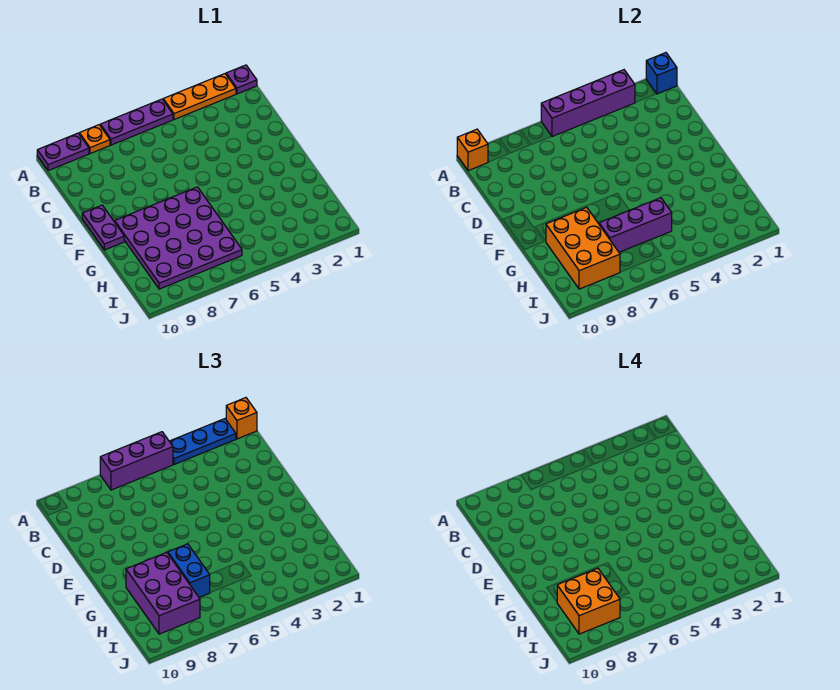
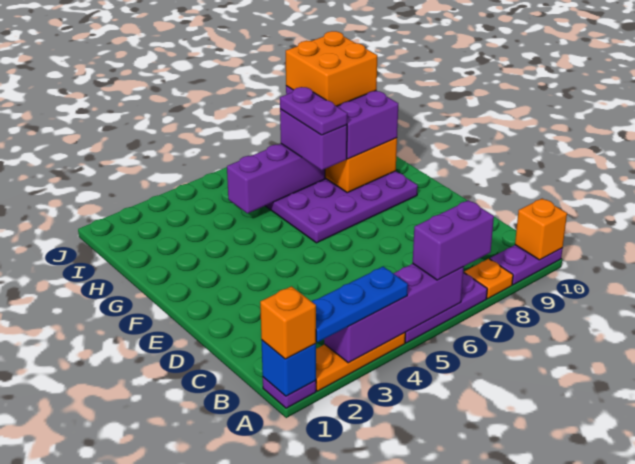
purple 1x3 brick [100,432,173,490] -> purple 1x2 brick [413,200,494,280]
purple 1x2 plate [82,205,124,250] -> purple 1x2 plate moved to [280,87,347,135]
blue 1x2 brick [168,544,210,597] -> purple 1x2 brick [280,109,347,170]

